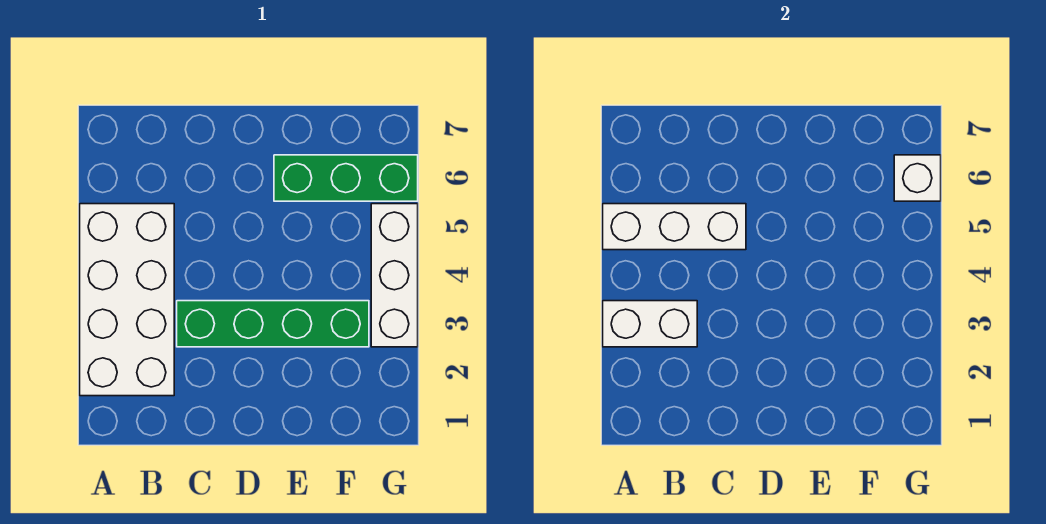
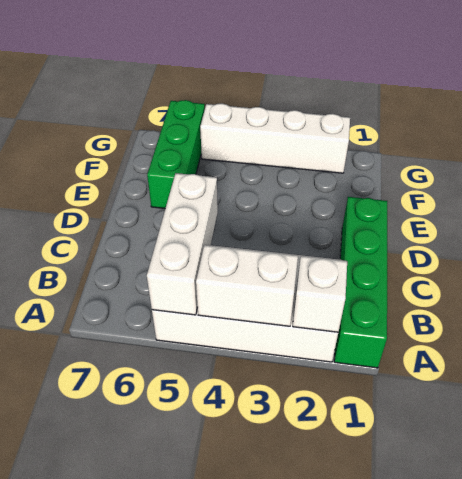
white 1x2 brick [603,301,697,347] -> white 1x2 brick turned to [196,245,298,326]
green 1x4 brick [177,301,369,347] -> green 1x4 brick moved to [334,197,387,368]
white 1x3 brick [371,204,418,347] -> white 1x4 brick [200,104,350,173]
white 1x1 brick [894,155,941,201] -> white 1x1 brick moved to [293,256,347,332]

